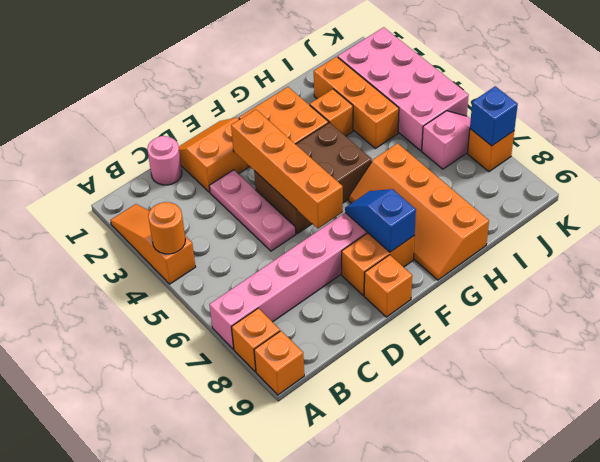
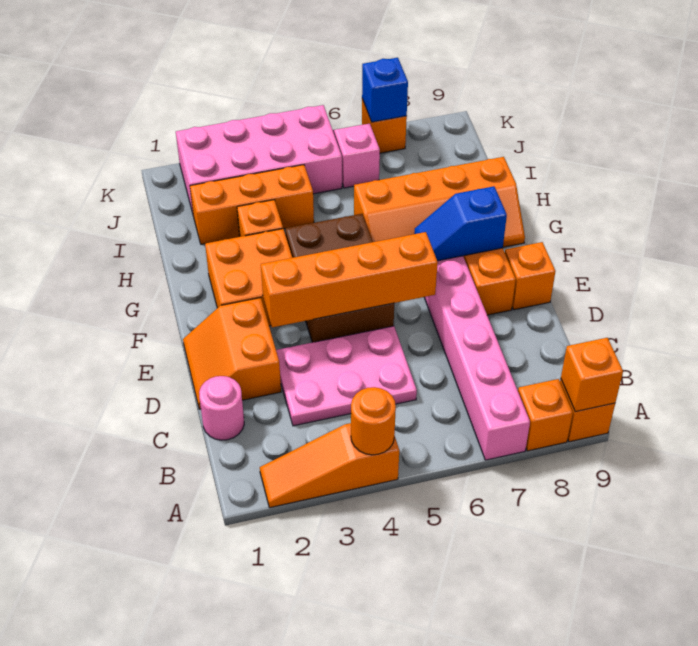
none -> orange 1x1 brick [561,338,623,412]
pink 1x3 plate [209,170,296,251] -> pink 2x3 plate [276,326,417,426]

